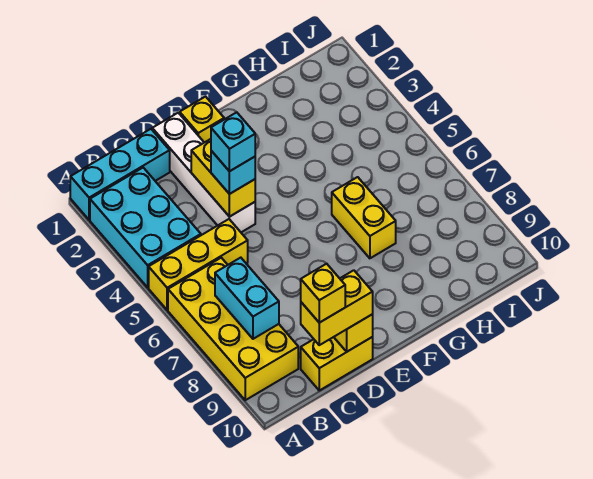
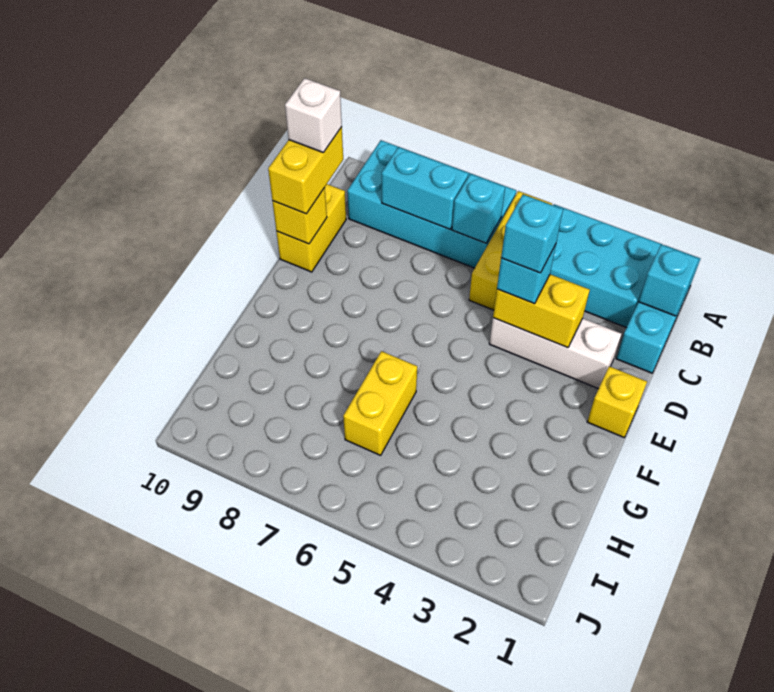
yellow 2x4 brick [168,258,298,400] -> cyan 2x4 brick [347,140,516,268]
none -> cyan 1x1 brick [639,244,699,316]
none -> cyan 1x1 brick [452,174,505,243]
yellow 1x1 brick [301,264,345,323] -> white 1x1 brick [285,78,342,153]
white 1x4 brick [152,113,255,232] -> white 1x3 brick [489,318,621,389]
yellow 1x2 brick [332,177,396,258] -> yellow 1x2 brick turned to [343,351,417,455]

